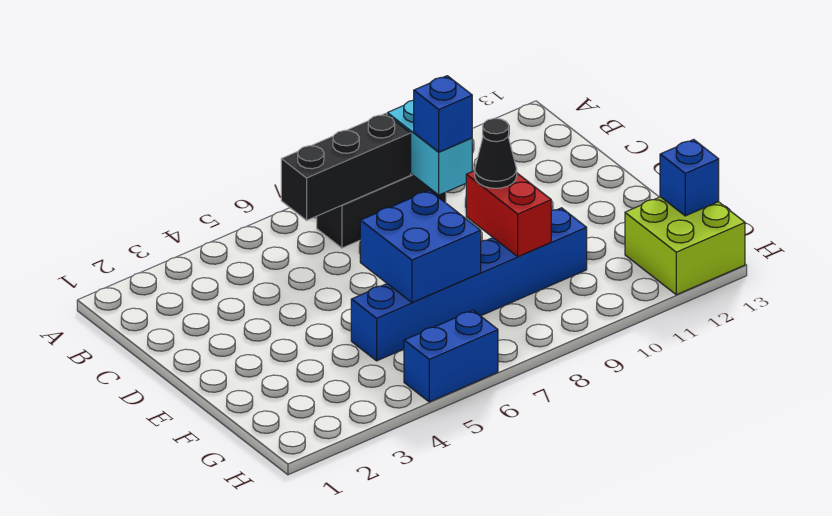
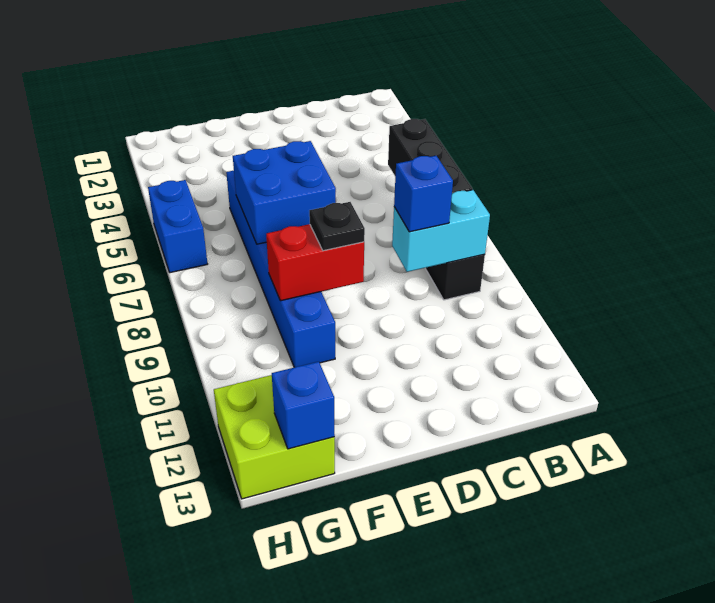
black 1x1 cone [475,119,517,188] -> black 1x1 plate [309,202,365,251]

